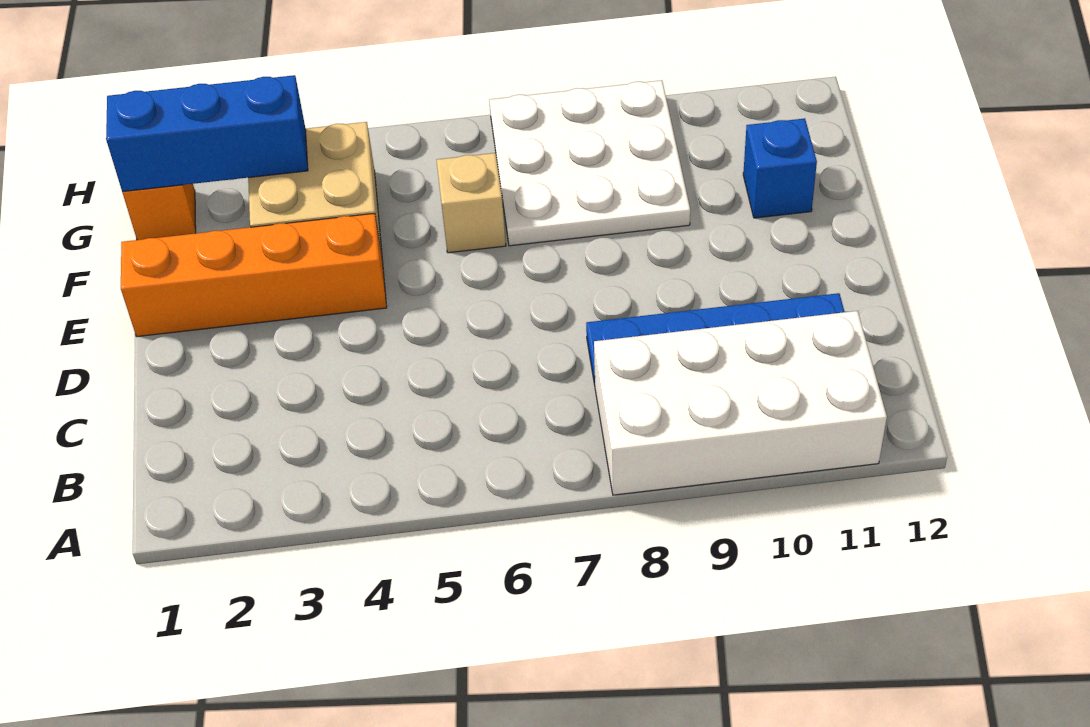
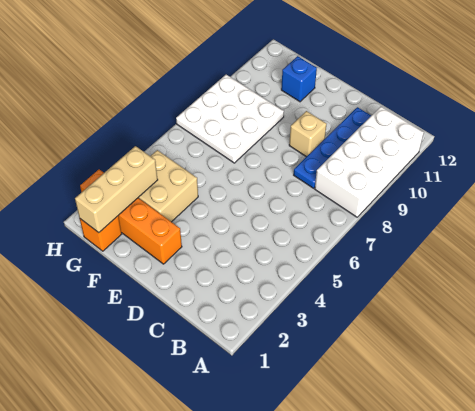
orange 1x4 brick [121,213,387,337] -> orange 1x4 brick turned to [80,170,182,264]
tan 1x1 brick [437,153,506,253] -> tan 1x1 brick moved to [289,111,326,157]
blue 1x3 brick [106,75,308,192] -> tan 1x3 brick [75,146,158,233]

